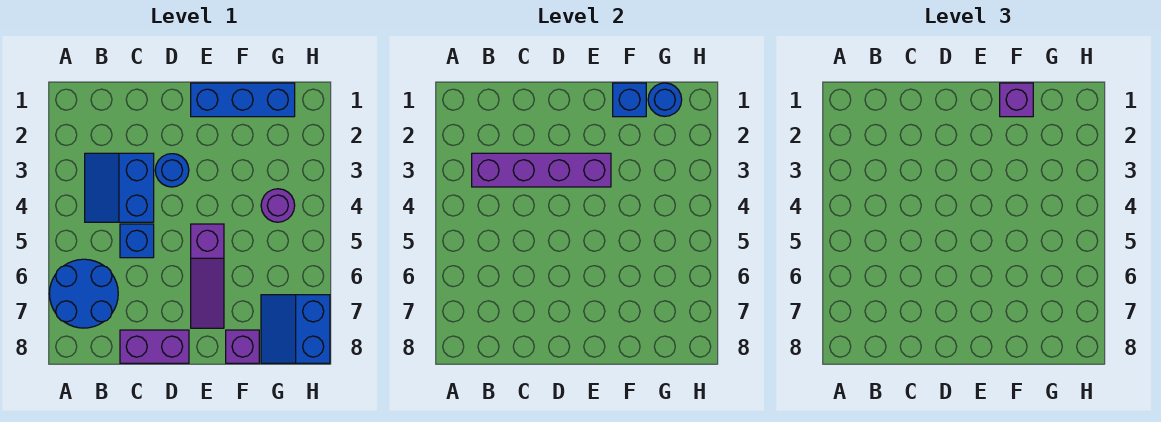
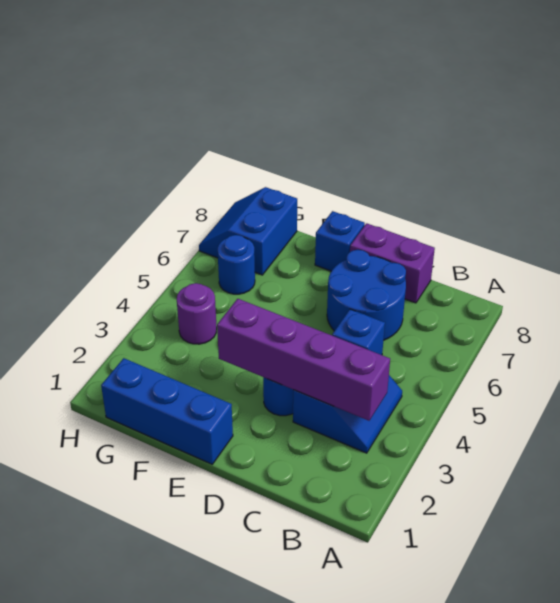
blue 2x2 round brick [49,259,118,328] -> blue 2x2 round brick moved to [327,250,406,340]
purple 1x3 slope [191,224,224,328] -> none
blue 1x1 brick [613,83,646,117] -> blue 1x1 brick moved to [315,211,365,271]
purple 1x1 brick [1000,83,1033,117] -> none
purple 1x1 brick [226,330,259,363] -> none
blue 1x1 round brick [648,83,682,116] -> blue 1x1 round brick moved to [218,235,255,294]
blue 2x2 slope [261,295,330,363] -> blue 2x2 slope turned to [199,187,297,275]

